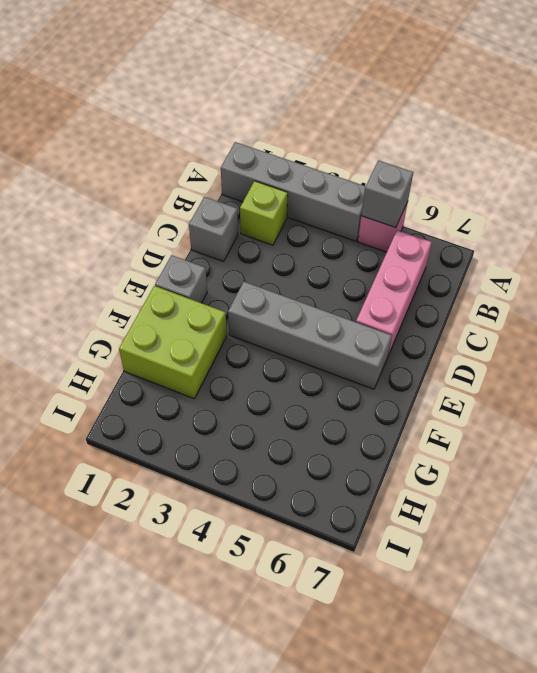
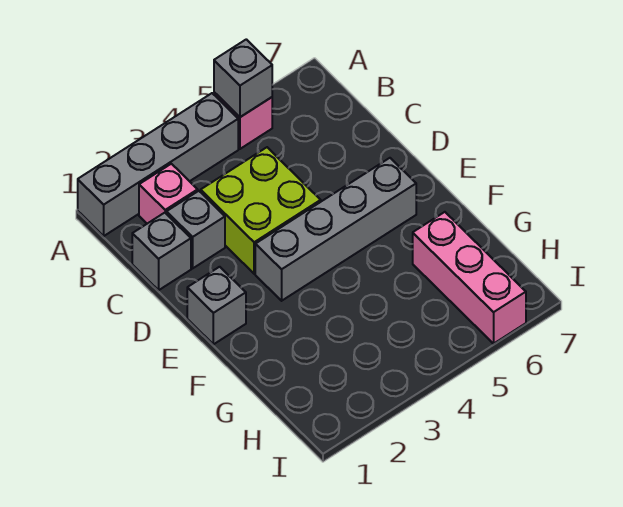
lime 1x1 brick [240,181,288,245] -> pink 1x1 brick [139,164,198,224]
pink 1x3 brick [356,230,432,355] -> pink 1x3 brick moved to [413,212,526,344]
none -> grey 1x1 brick [167,191,225,268]
lime 2x2 brick [119,286,227,399] -> lime 2x2 brick moved to [201,147,321,274]

